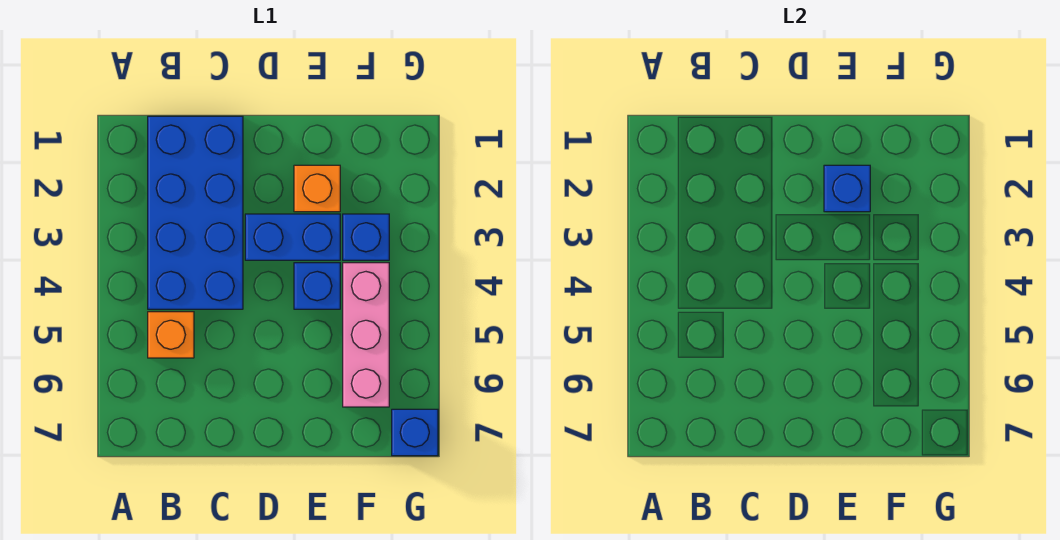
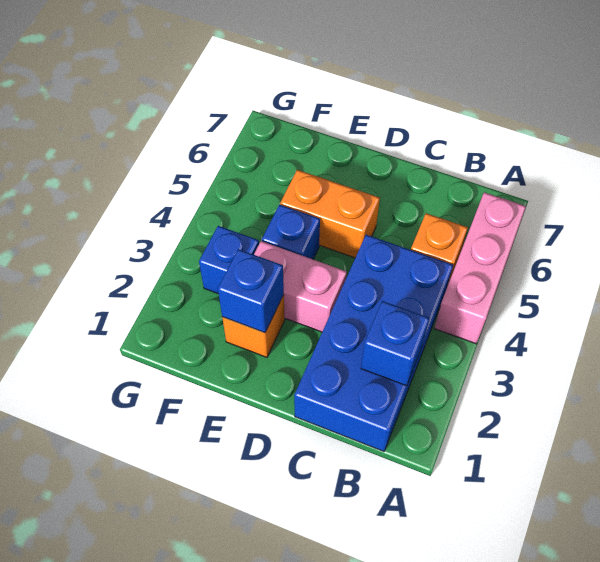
blue 1x2 brick [245,214,340,260] -> pink 1x2 brick [254,241,347,332]
none -> orange 1x2 brick [280,170,380,258]
pink 1x3 brick [343,263,389,407] -> pink 1x3 brick moved to [434,192,526,344]
blue 1x1 brick [392,409,438,456] -> blue 1x1 brick moved to [361,301,429,386]

